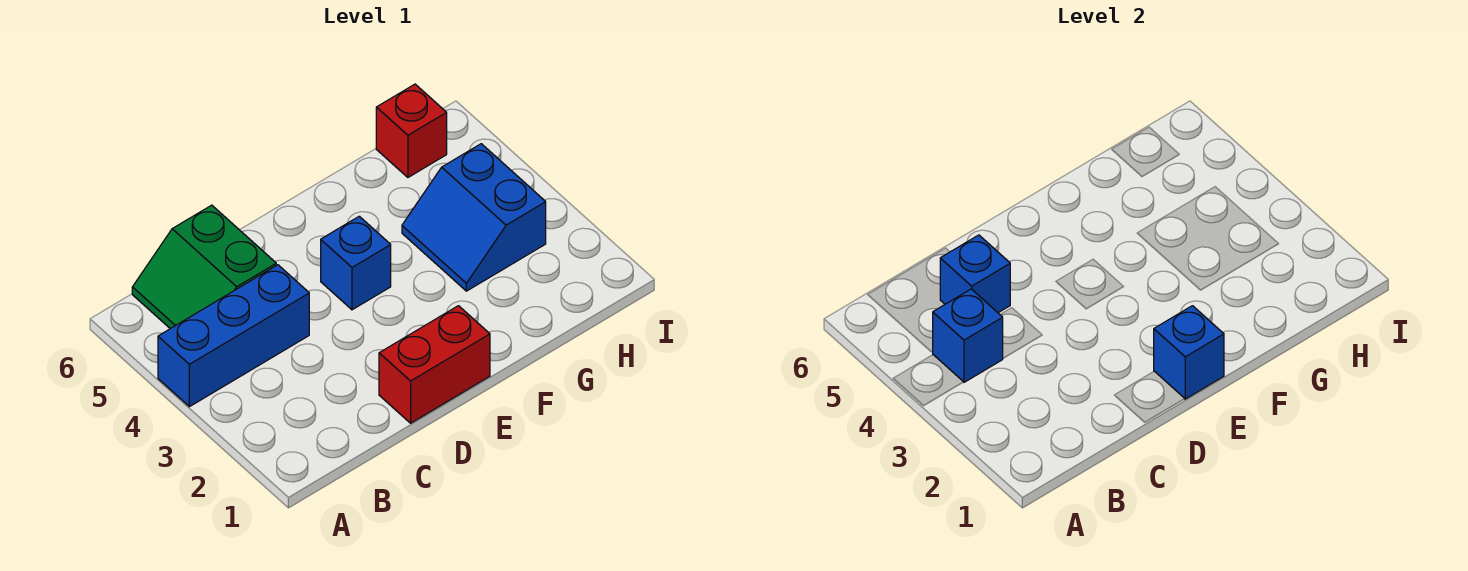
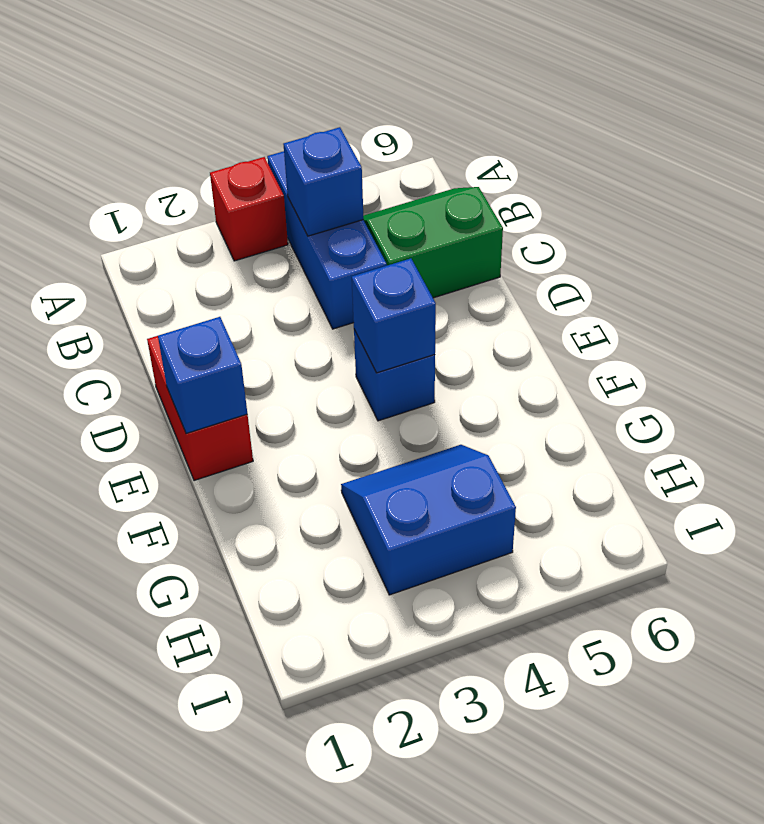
blue 1x1 brick [940,235,1010,313] -> blue 1x1 brick moved to [352,258,436,373]
red 1x1 brick [376,84,447,177] -> red 1x1 brick moved to [210,157,288,261]

